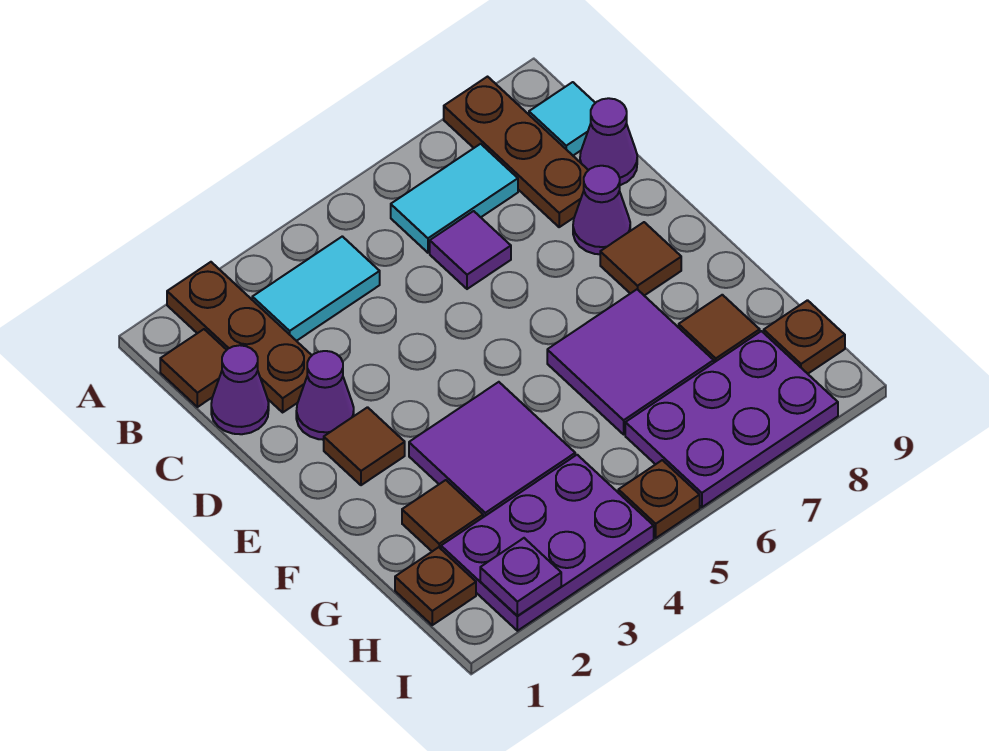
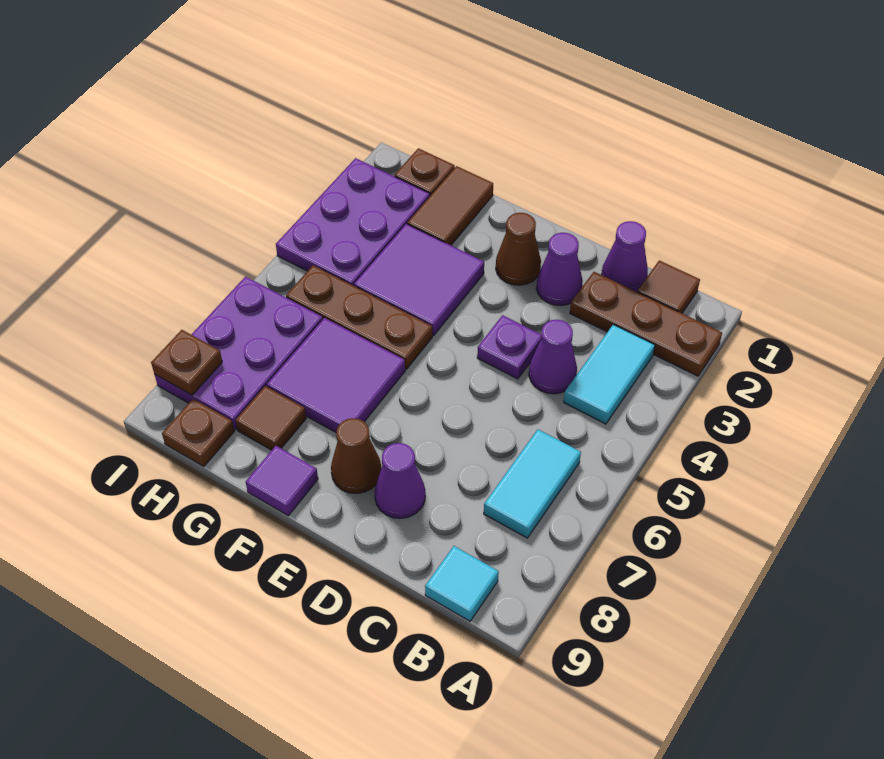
brown 1x3 plate [444,77,588,227] -> brown 1x3 plate moved to [286,265,432,369]
purple 1x1 tile [430,211,511,289] -> purple 1x1 tile moved to [246,446,318,516]
purple 1x1 cone [580,98,637,185] -> purple 1x1 cone moved to [529,320,577,394]
brown 1x1 tile [324,407,405,485] -> brown 1x1 cone [496,213,541,285]
brown 1x1 tile [600,222,681,296] -> brown 1x1 cone [331,418,381,494]
brown 1x1 tile [402,480,483,551] -> brown 1x2 tile [407,166,493,245]
purple 1x1 plate [480,538,561,616] -> purple 1x1 plate moved to [477,315,541,379]
brown 1x1 plate [618,460,700,538] -> brown 1x1 plate moved to [151,330,222,395]

